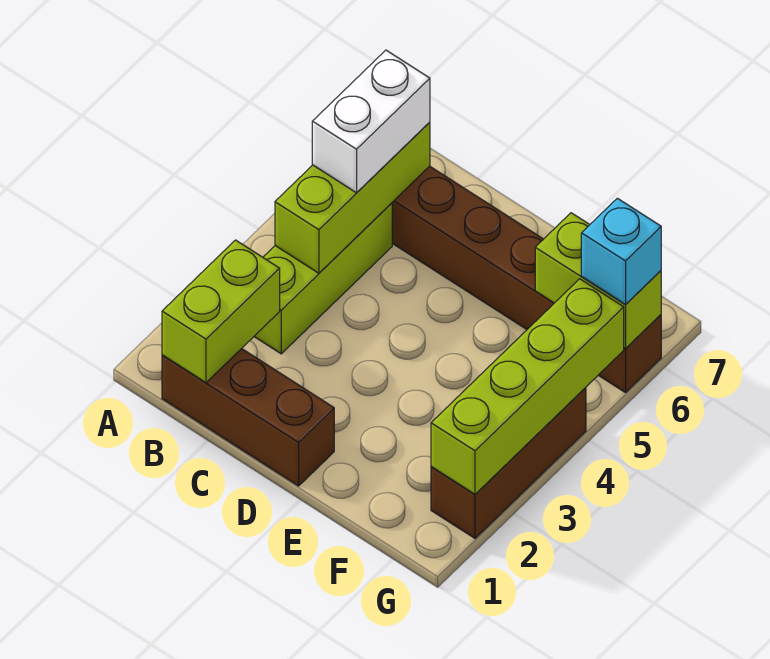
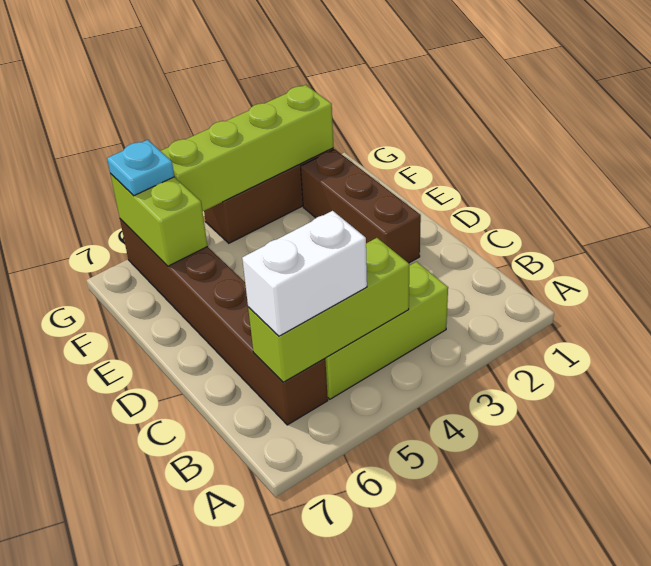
brown 1x3 brick [162,349,334,486] -> brown 1x3 brick moved to [301,149,421,263]
lime 1x2 brick [162,240,280,383] -> none
cyan 1x1 brick [581,198,661,304] -> cyan 1x1 plate [107,140,174,196]

